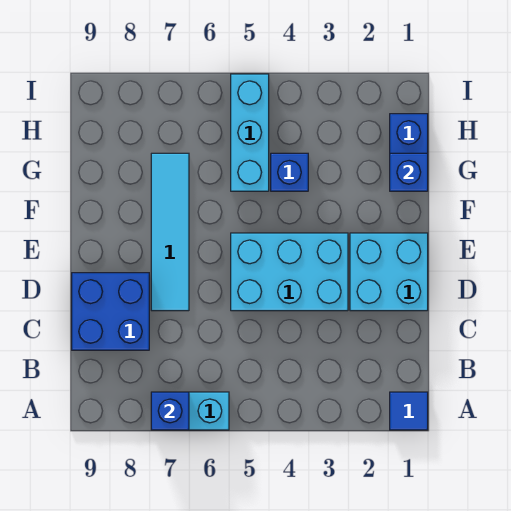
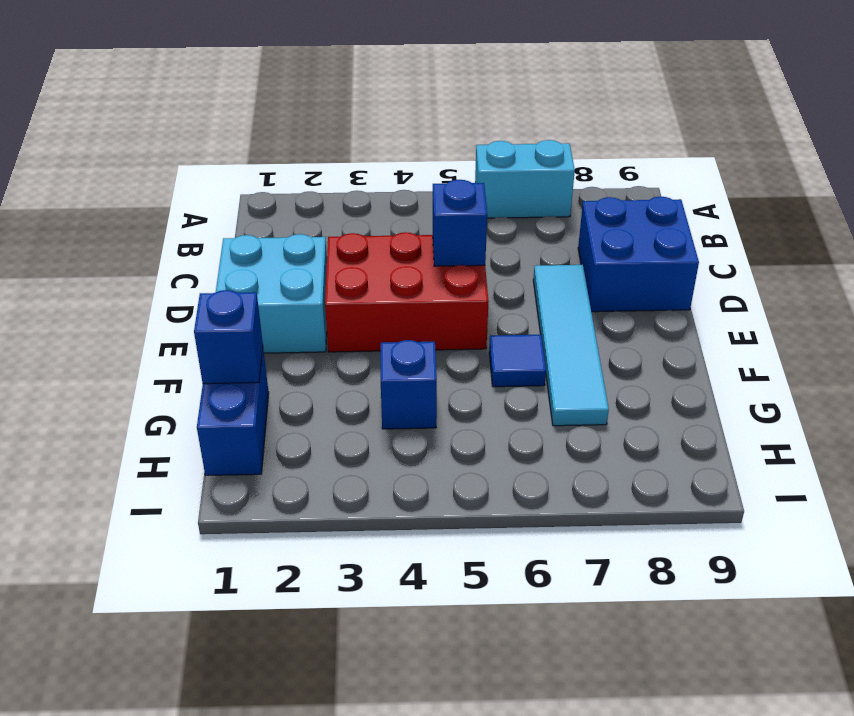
blue 1x1 tile [390,392,428,430] -> blue 1x1 tile moved to [489,335,546,387]
blue 1x1 brick [151,392,189,430] -> blue 1x1 brick moved to [433,180,487,266]
cyan 2x3 brick [231,233,348,311] -> red 2x3 brick [325,232,489,352]
cyan 1x3 brick [231,74,269,191] -> none

